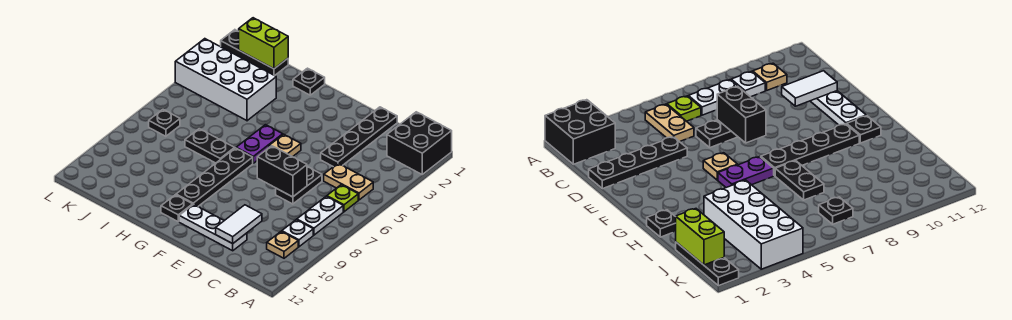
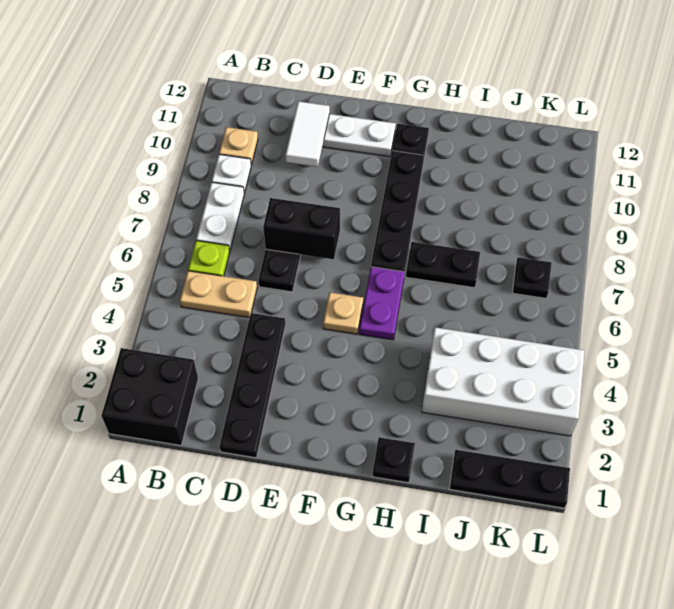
lime 1x2 brick [238,18,288,69] -> none

